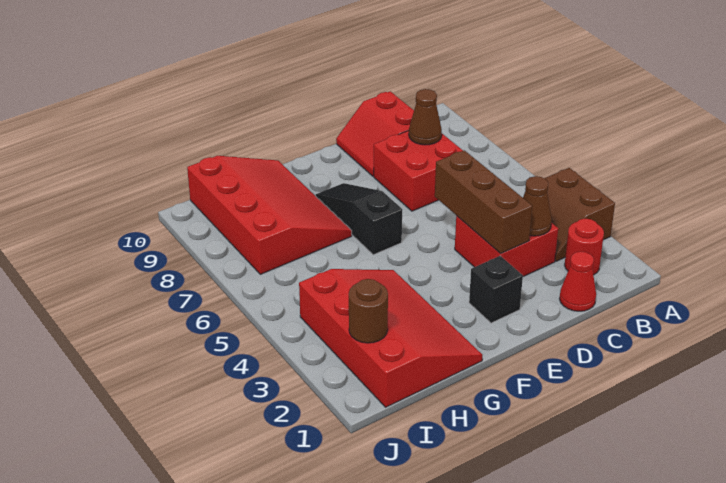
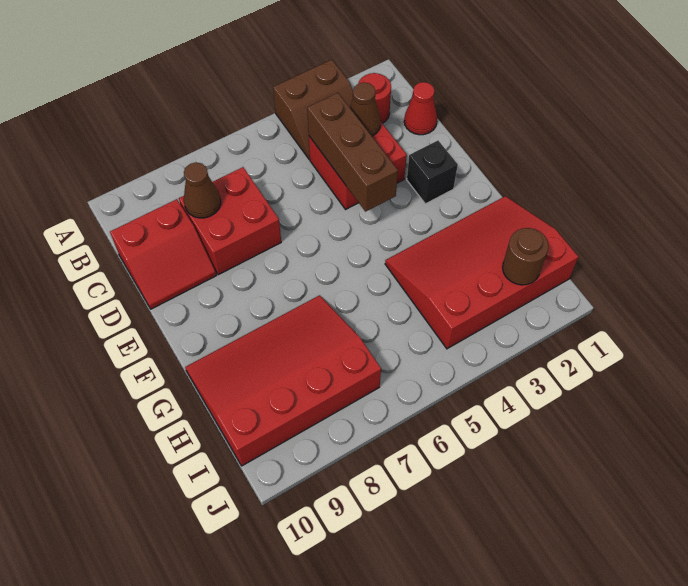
brown 1x3 brick [435,150,532,254] -> brown 1x3 brick turned to [307,93,398,212]
black 1x3 slope [316,183,402,255] -> none

